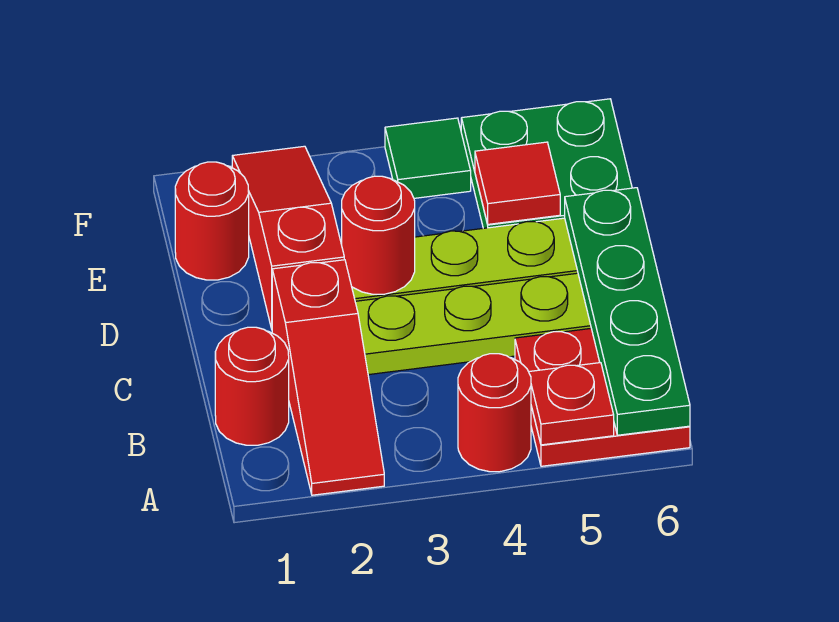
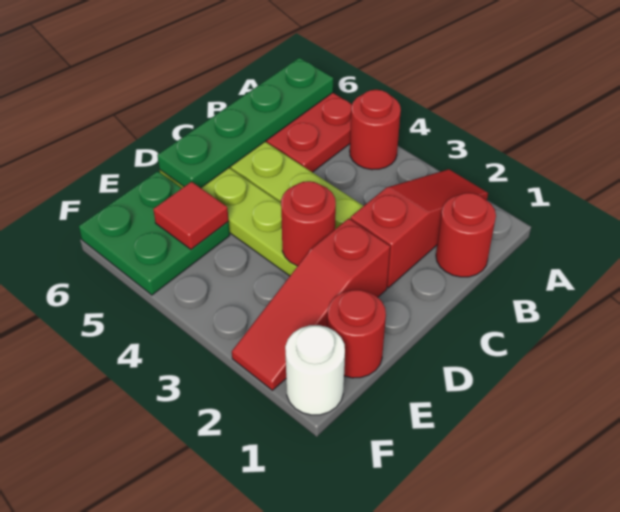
red 1x1 plate [529,363,614,445] -> none
none -> white 1x1 round brick [285,325,345,415]
green 1x1 tile [385,118,471,198] -> none

